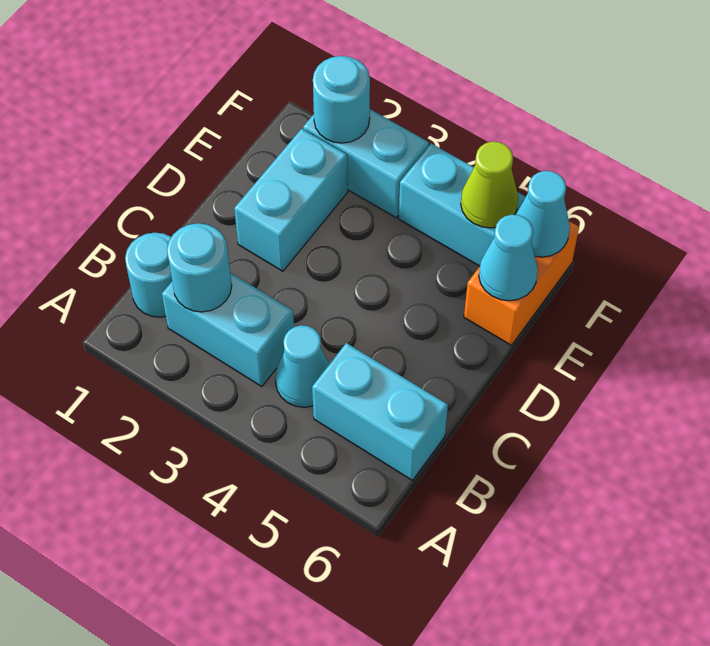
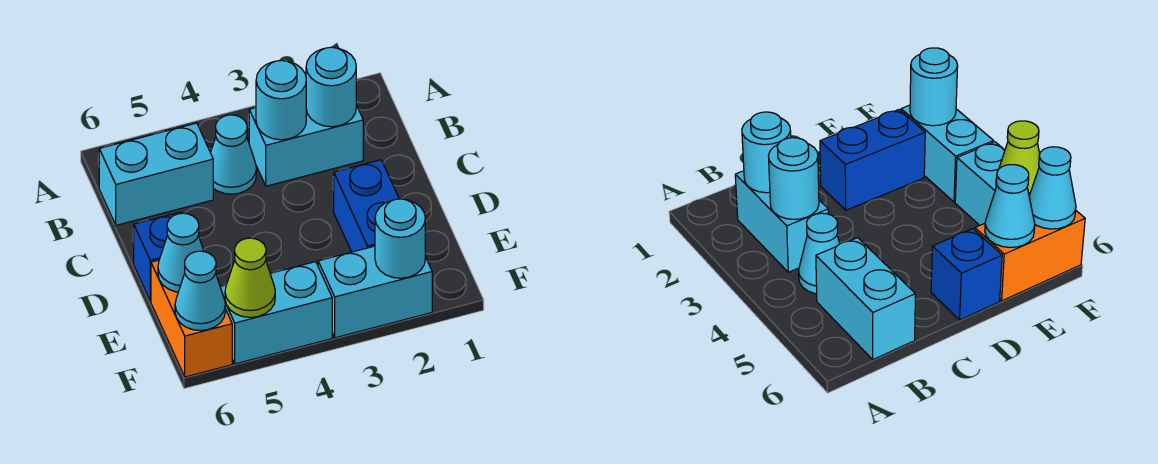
cyan 1x1 round brick [125,233,172,317] -> cyan 1x1 round brick moved to [256,60,306,140]
cyan 1x2 brick [234,129,348,271] -> blue 1x2 brick [334,160,399,252]
none -> blue 1x1 brick [134,212,182,301]

